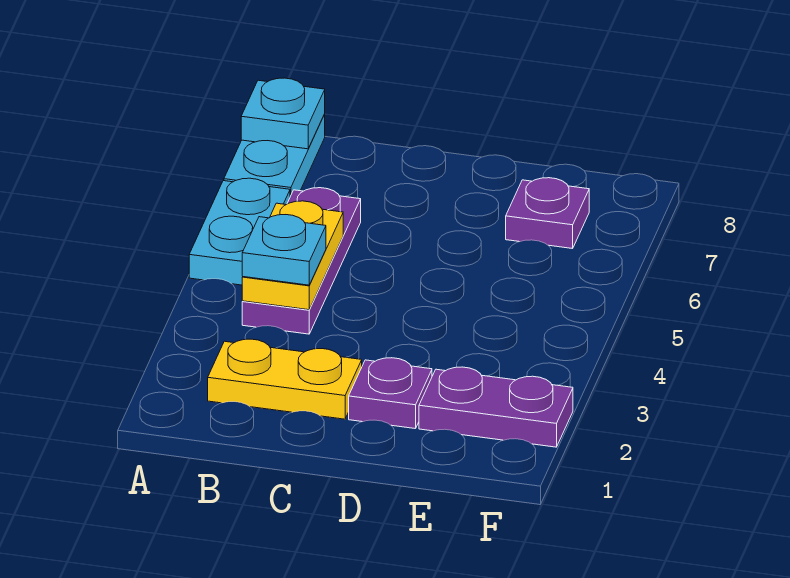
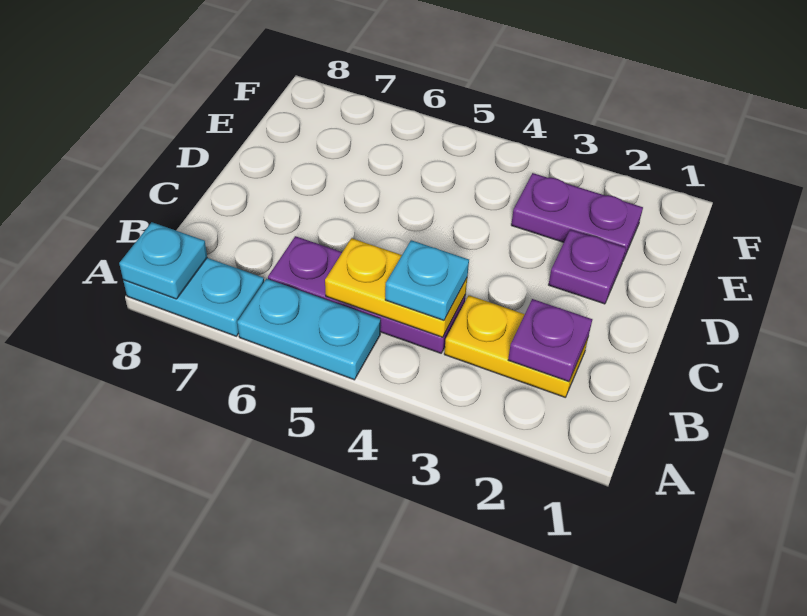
yellow 1x2 plate [208,339,362,419] -> yellow 1x2 plate turned to [444,295,588,397]
purple 1x2 plate [419,367,573,447] -> purple 1x2 plate turned to [511,173,643,260]
purple 1x1 plate [506,178,589,249] -> purple 1x1 plate moved to [508,299,592,382]

